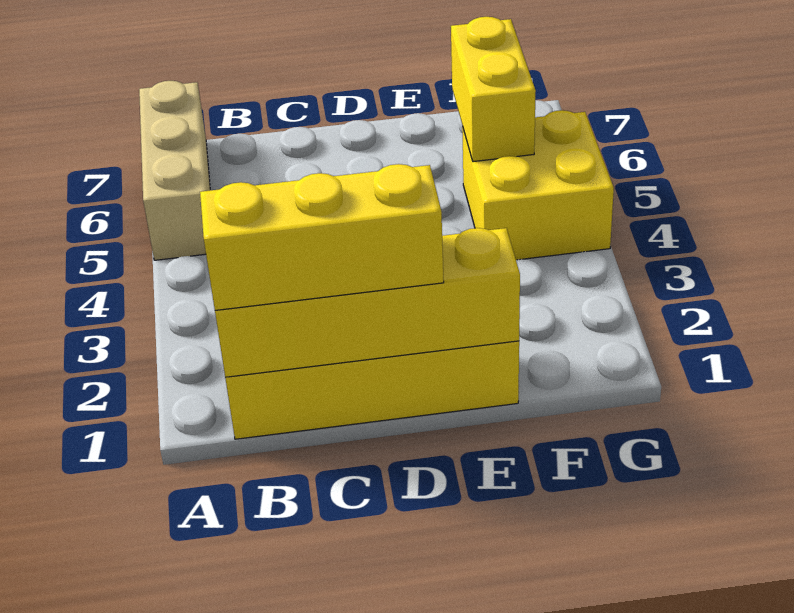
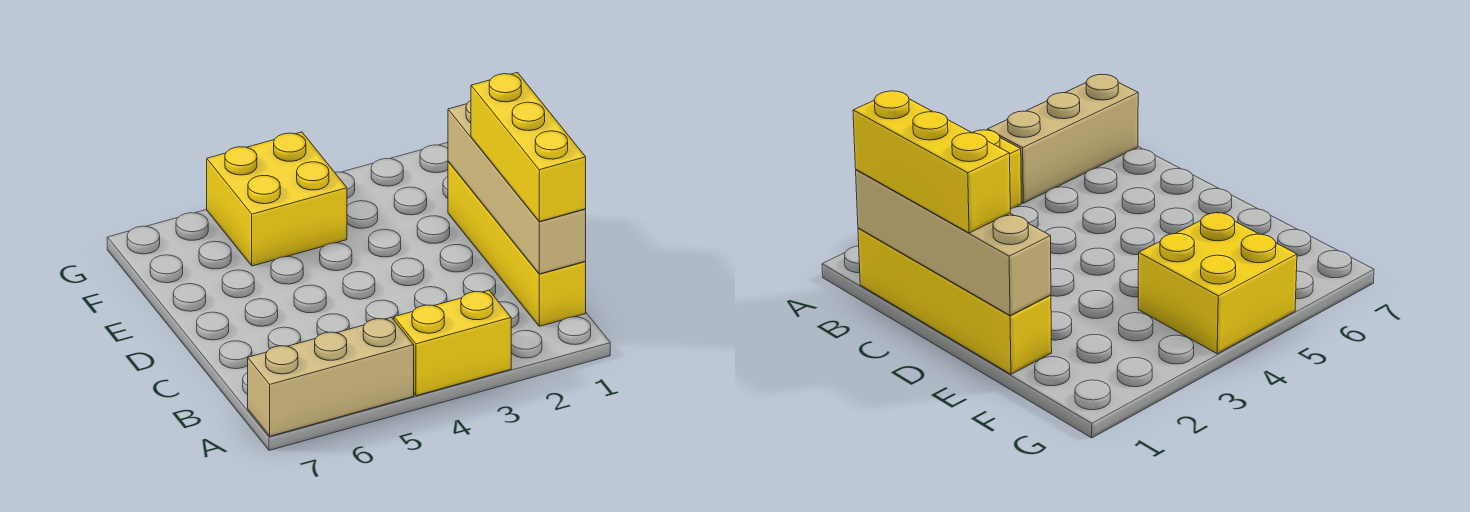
yellow 1x4 brick [215,228,520,377] -> tan 1x4 brick [448,100,586,274]
yellow 1x2 brick [451,17,536,162] -> yellow 1x2 brick moved to [394,290,511,396]

